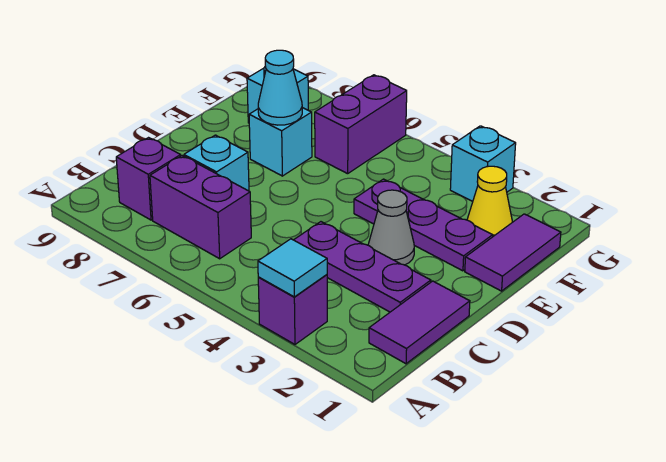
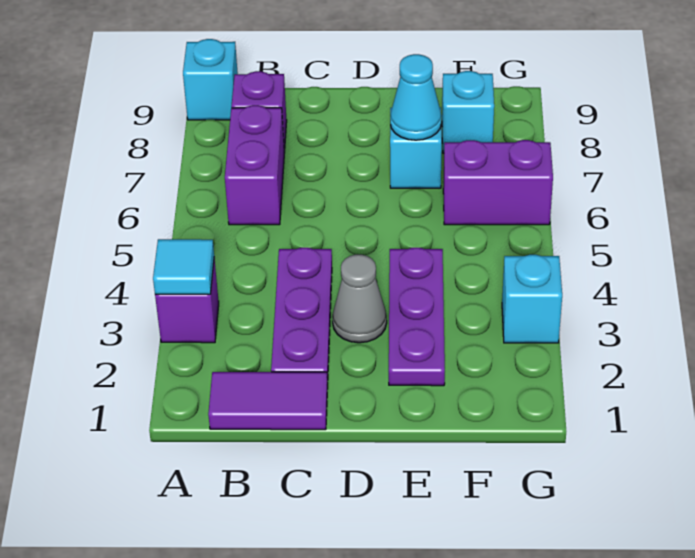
cyan 1x1 brick [184,135,249,191] -> cyan 1x1 brick moved to [183,39,238,120]
purple 1x2 tile [465,214,561,291] -> none
yellow 1x1 cone [467,166,512,236] -> none

